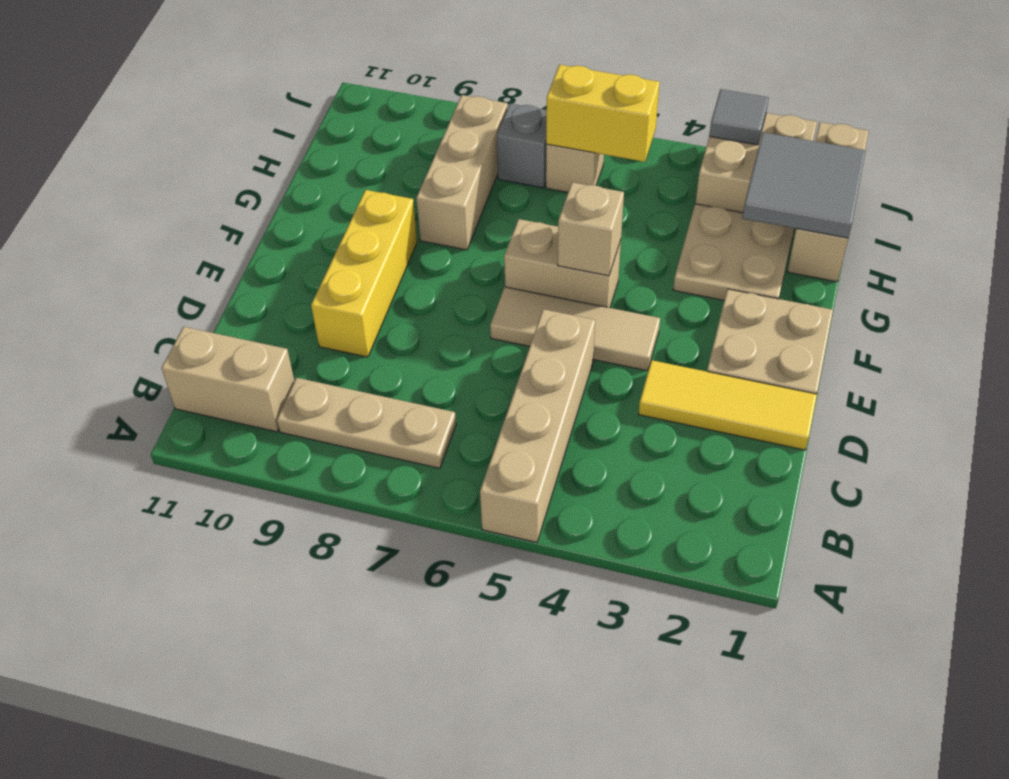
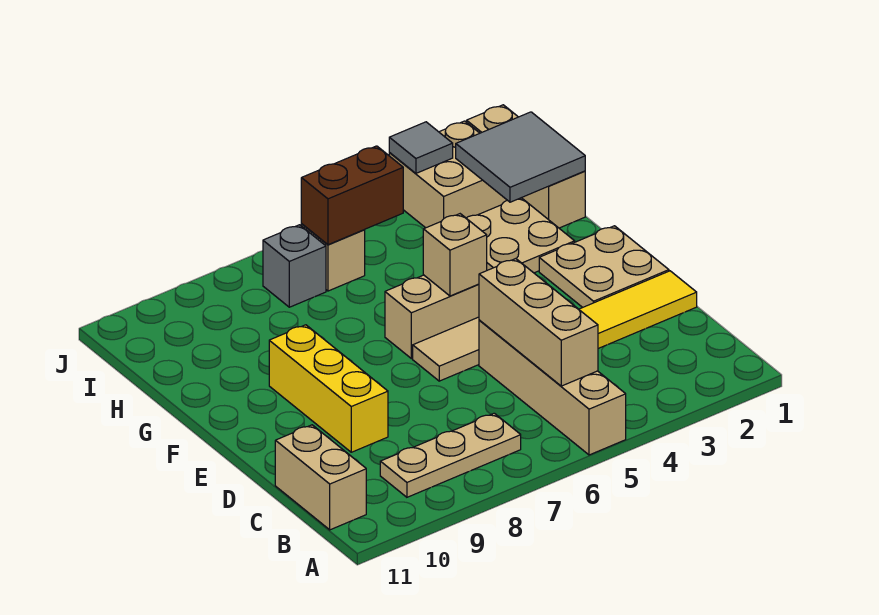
tan 1x2 brick [162,327,294,432] -> tan 1x2 brick turned to [275,425,366,530]
tan 1x3 brick [416,95,508,250] -> tan 1x3 brick moved to [479,259,598,386]
yellow 1x2 brick [546,65,660,162] -> brown 1x2 brick [301,146,403,245]

